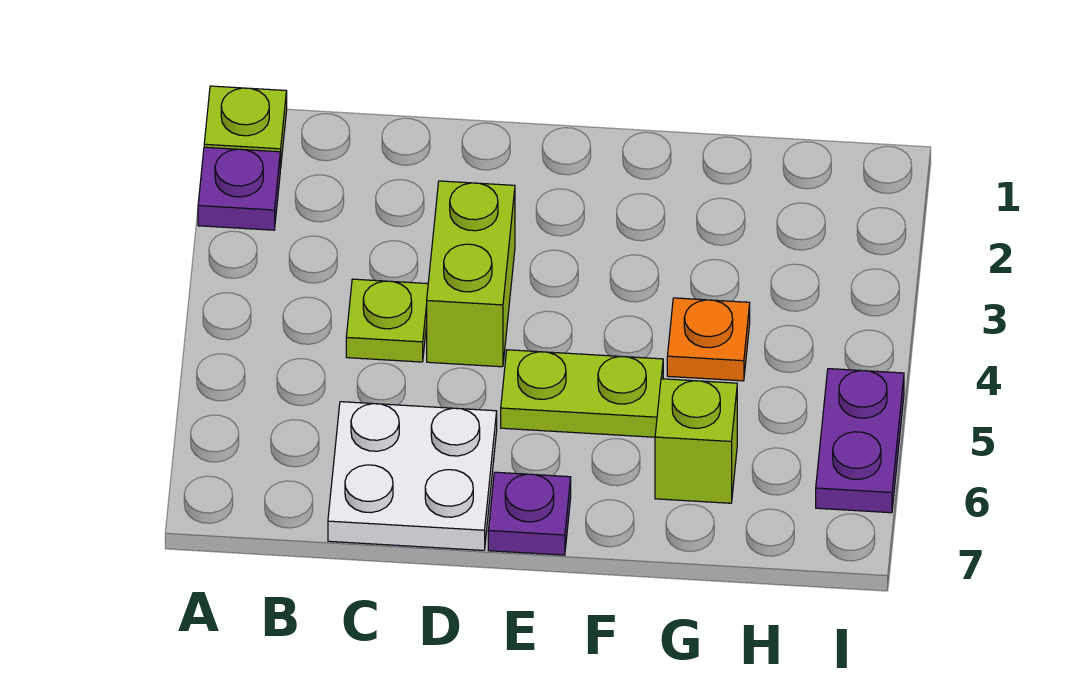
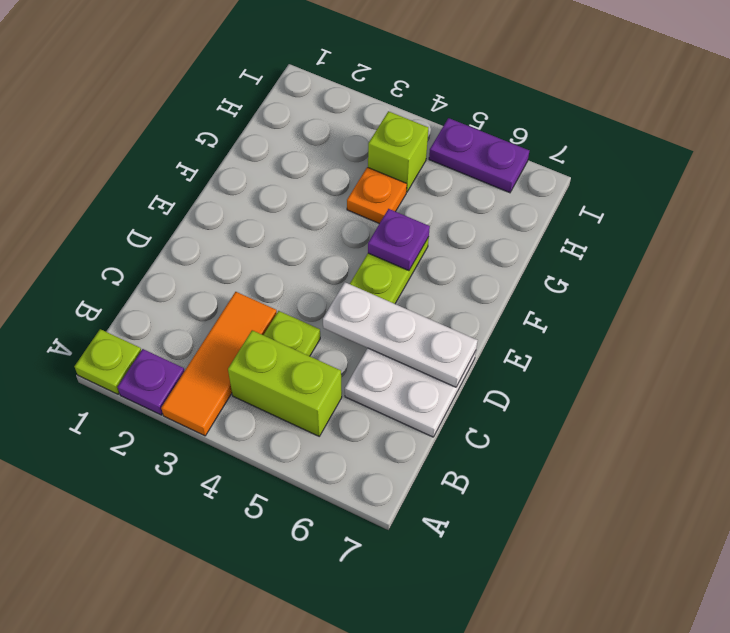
none -> orange 1x3 tile [161,292,277,436]
lime 1x2 brick [427,181,515,367] -> lime 1x2 brick moved to [228,330,342,436]
none -> white 1x3 plate [323,282,478,387]
purple 1x1 plate [488,472,571,555] -> purple 1x1 plate moved to [368,209,430,271]
lime 1x1 brick [655,379,737,503] -> lime 1x1 brick moved to [368,111,428,192]

